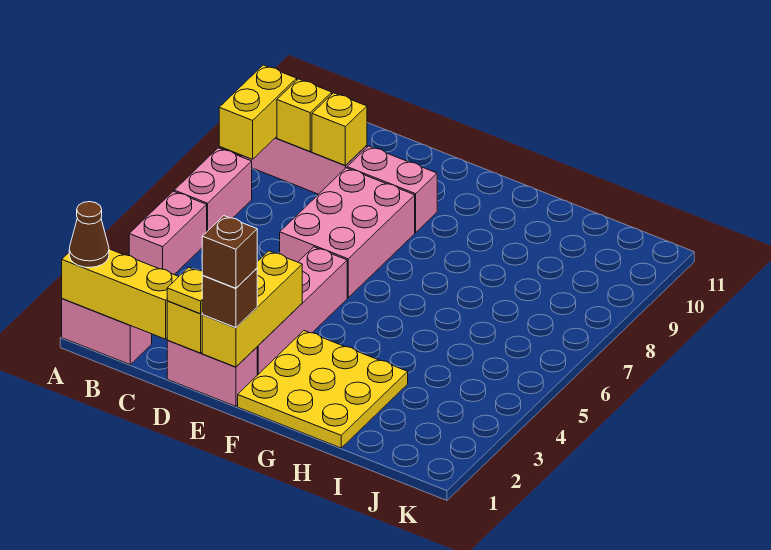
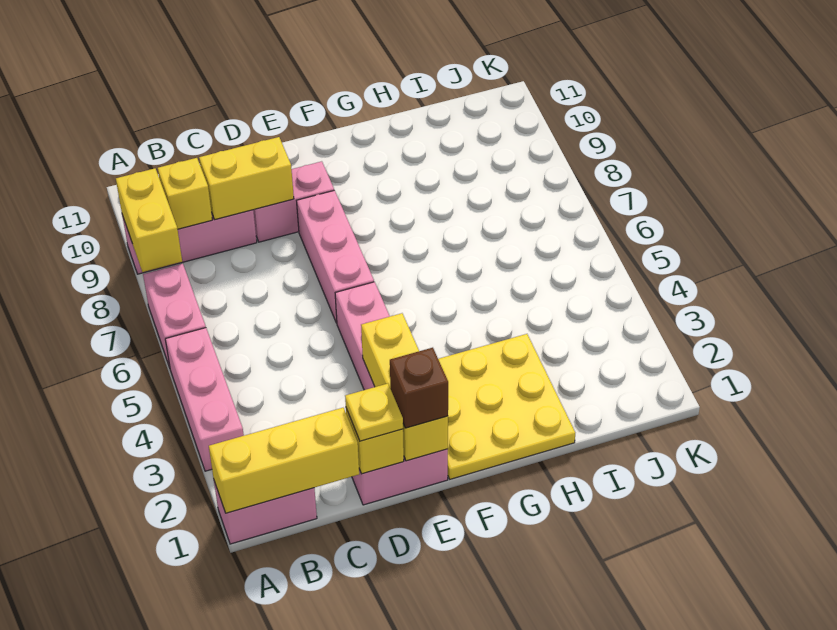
brown 1x1 cone [69,202,109,267] -> none
pink 1x2 brick [129,191,207,274] -> pink 1x3 brick [165,328,244,471]
yellow 1x1 brick [312,93,367,166] -> yellow 1x2 brick [199,137,294,220]
pink 2x3 brick [280,168,415,298] -> pink 1x3 brick [297,190,374,323]
brown 1x1 brick [202,216,257,288] -> none

